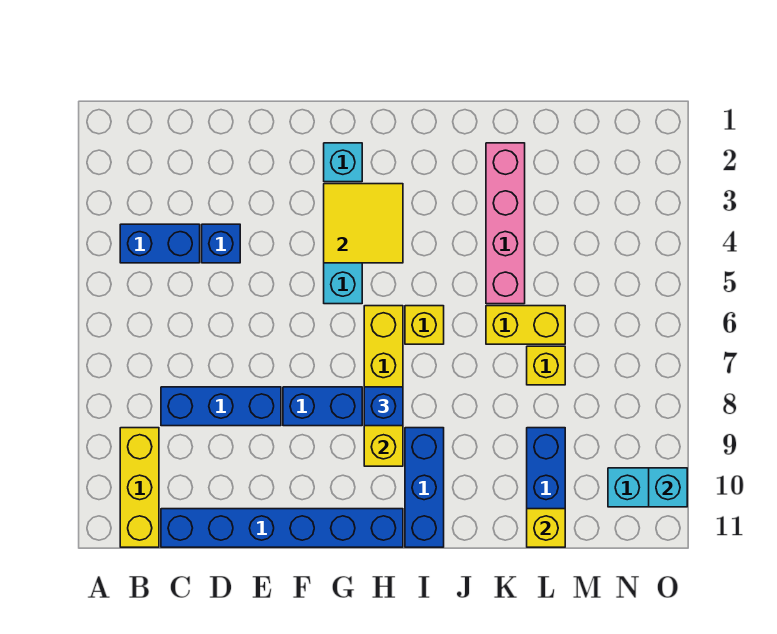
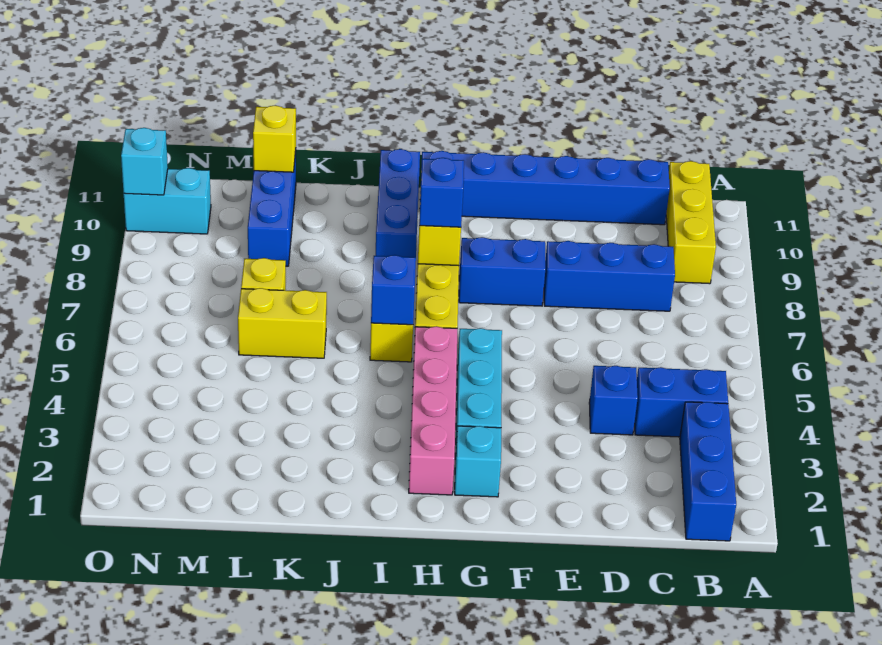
none -> blue 1x3 brick [680,402,736,541]
yellow 2x2 tile [324,184,403,263] -> none
none -> blue 1x1 brick [371,255,416,325]
pink 1x4 brick [486,143,525,304] -> pink 1x4 brick moved to [409,326,458,495]

